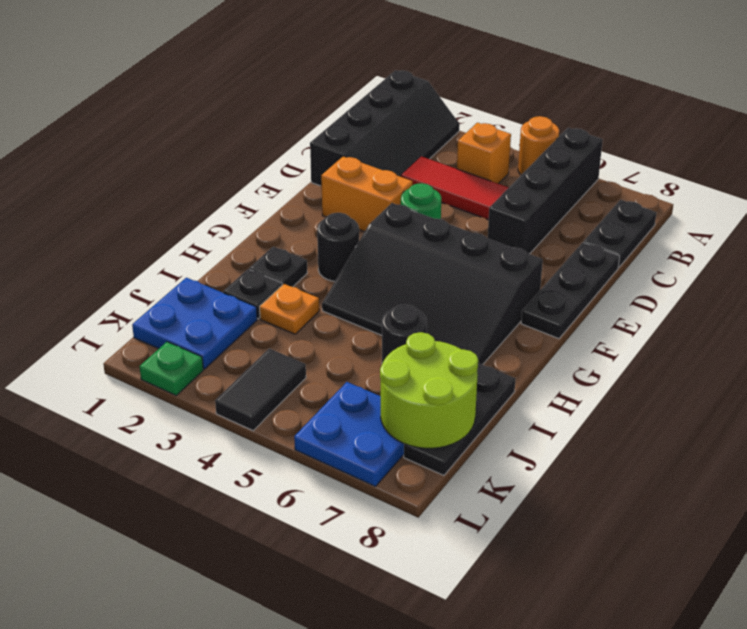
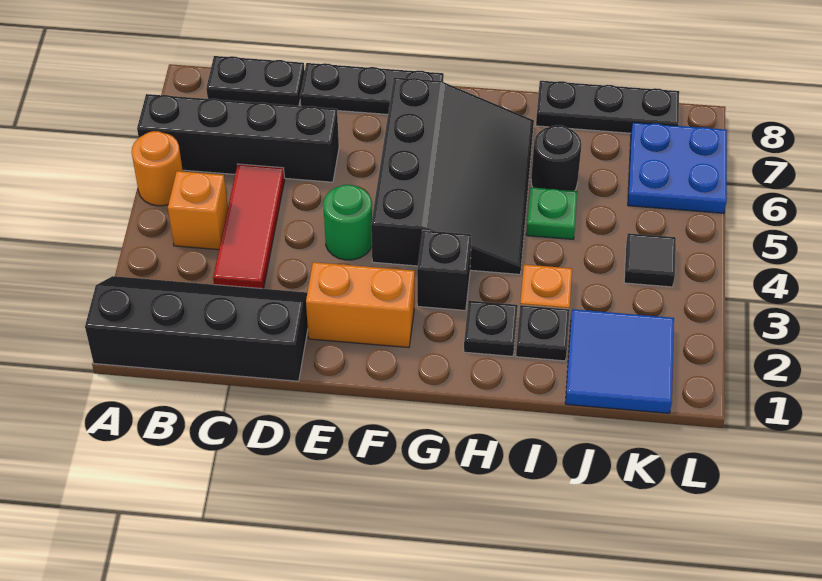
orange 1x2 brick [321,156,413,232] -> orange 1x2 brick turned to [306,262,415,348]
black 1x1 round brick [317,213,359,281] -> black 1x1 brick [417,230,471,310]
blue 2x2 plate [132,278,257,369] -> blue 2x2 tile [565,309,674,413]
lime 2x2 round brick [380,332,478,448] -> none
black 1x2 tile [215,349,306,431] -> black 1x1 tile [624,233,676,287]
green 1x1 plate [140,342,203,395] -> green 1x1 plate moved to [526,187,577,239]

